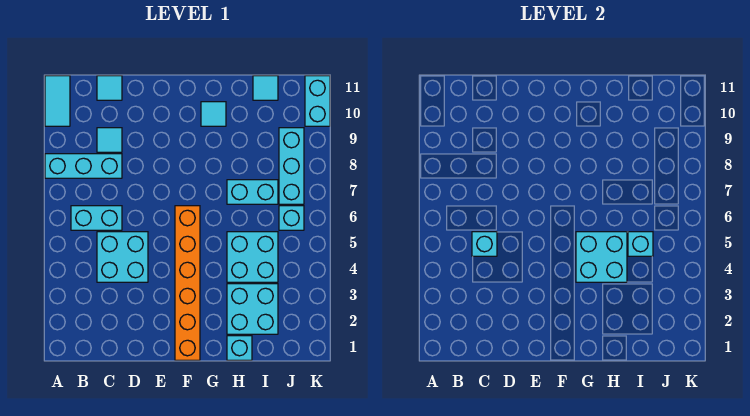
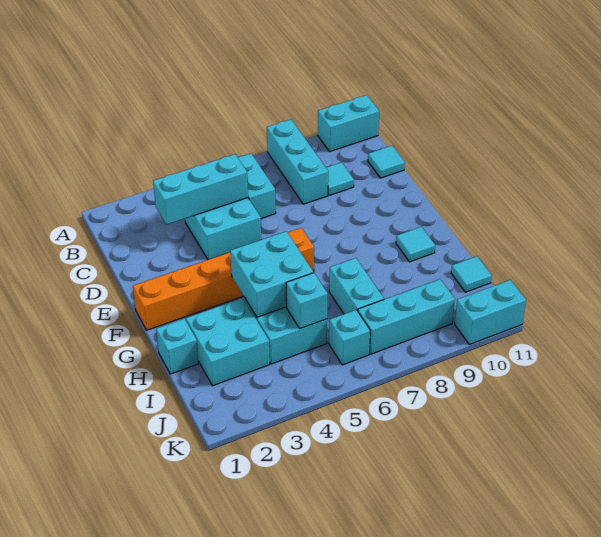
cyan 1x2 tile [45,76,70,126] -> cyan 1x2 brick [318,95,379,151]
cyan 1x1 brick [472,232,497,256] -> cyan 1x3 brick [153,154,248,225]

